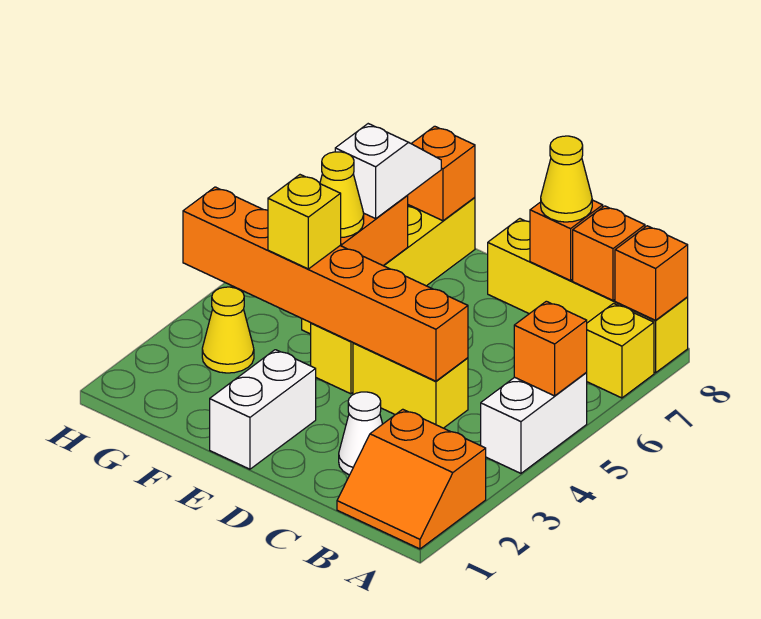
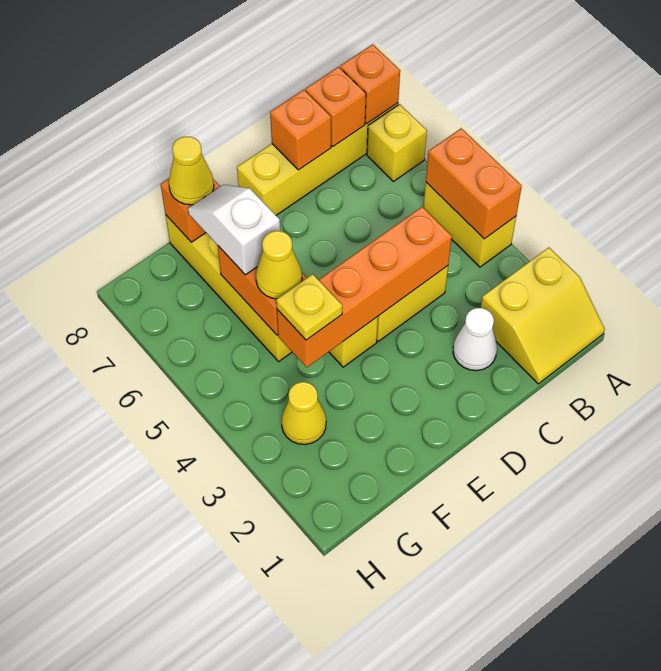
orange 2x2 slope [337,409,486,549] -> yellow 2x2 slope [480,247,605,384]
white 1x2 brick [481,373,587,473] -> yellow 1x2 brick [423,182,516,267]
orange 1x1 brick [514,301,587,396] -> orange 1x2 brick [426,128,522,239]
orange 1x6 brick [183,187,468,381] -> orange 1x4 brick [277,207,452,367]
yellow 1x1 cone [541,136,592,222] -> yellow 1x1 cone moved to [169,137,214,205]
white 1x2 brick [210,350,316,469] -> none
yellow 1x1 brick [268,175,341,269] -> yellow 1x1 plate [276,274,342,340]

